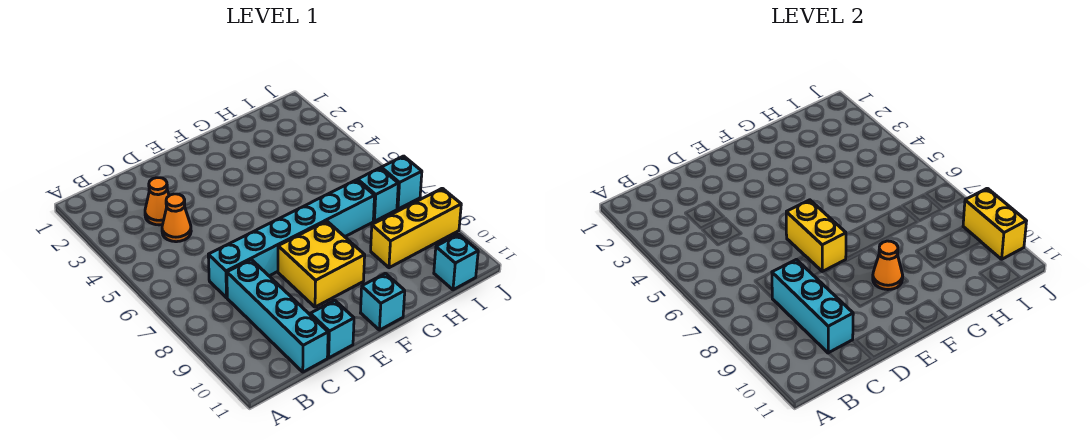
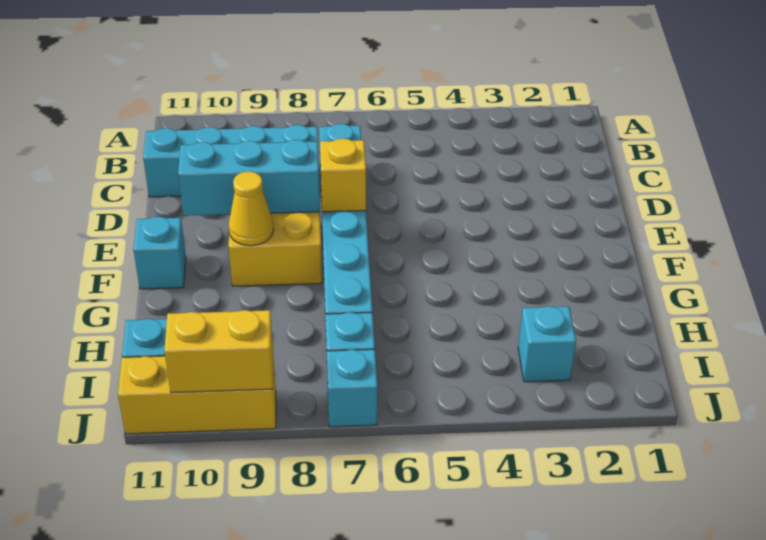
orange 1x1 cone [145,178,169,225] -> none
orange 1x1 cone [162,194,191,242] -> none
cyan 1x3 brick [772,260,853,353] -> cyan 1x3 brick moved to [178,140,320,216]
cyan 1x1 brick [310,300,354,358] -> cyan 1x1 brick moved to [518,306,576,382]
yellow 1x2 brick [786,200,846,271] -> yellow 1x1 brick [320,138,366,212]
orange 1x1 cone [873,241,903,290] -> yellow 1x1 cone [229,171,274,246]
yellow 1x3 brick [371,188,461,268] -> yellow 1x3 brick turned to [118,356,276,434]

